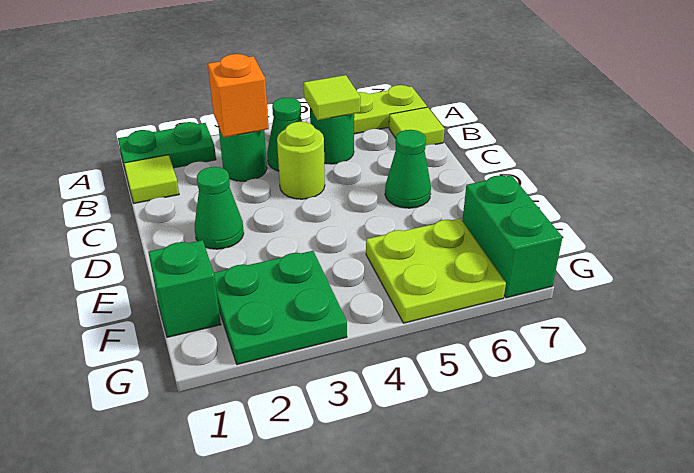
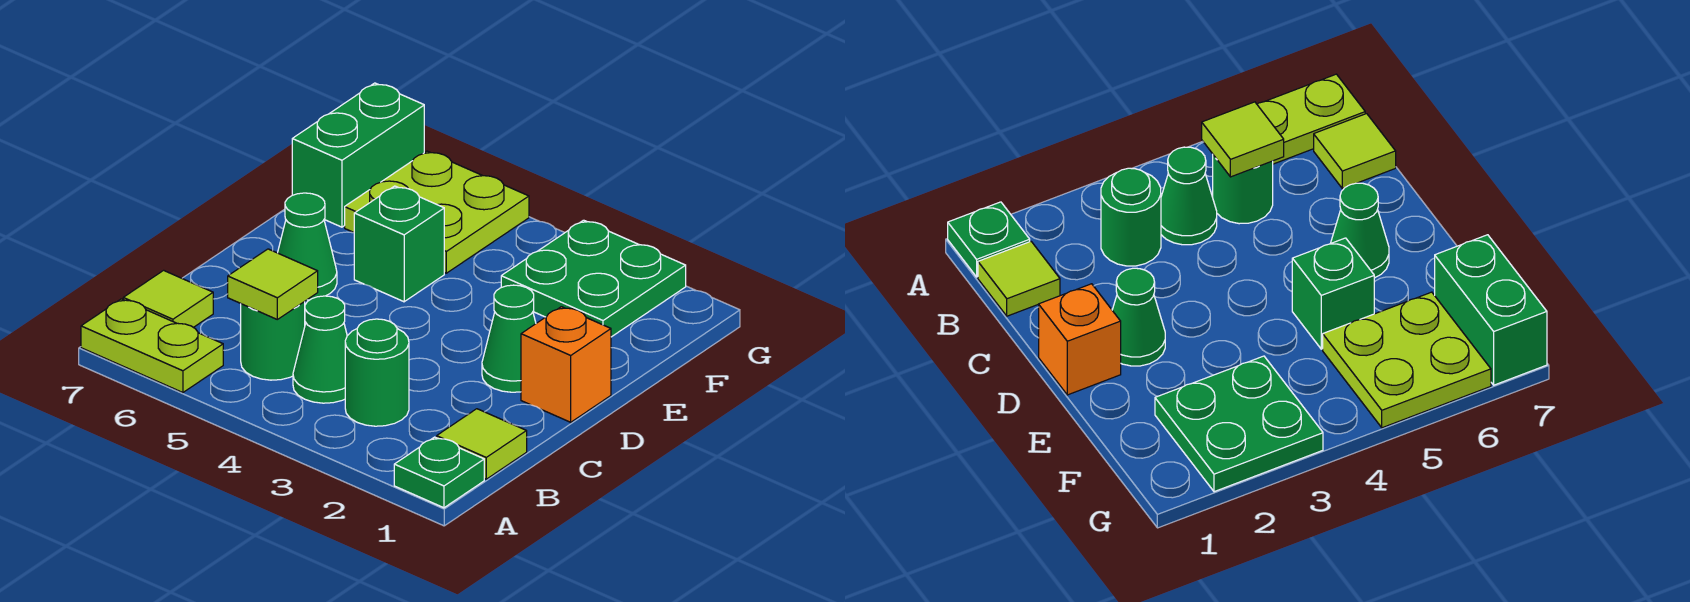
green 1x2 plate [118,122,216,172] -> green 1x1 plate [394,437,484,508]
orange 1x1 brick [208,54,269,137] -> orange 1x1 brick moved to [521,307,611,422]
lime 1x1 round brick [277,122,325,199] -> none
green 1x1 brick [148,240,221,337] -> green 1x1 brick moved to [354,186,444,302]

